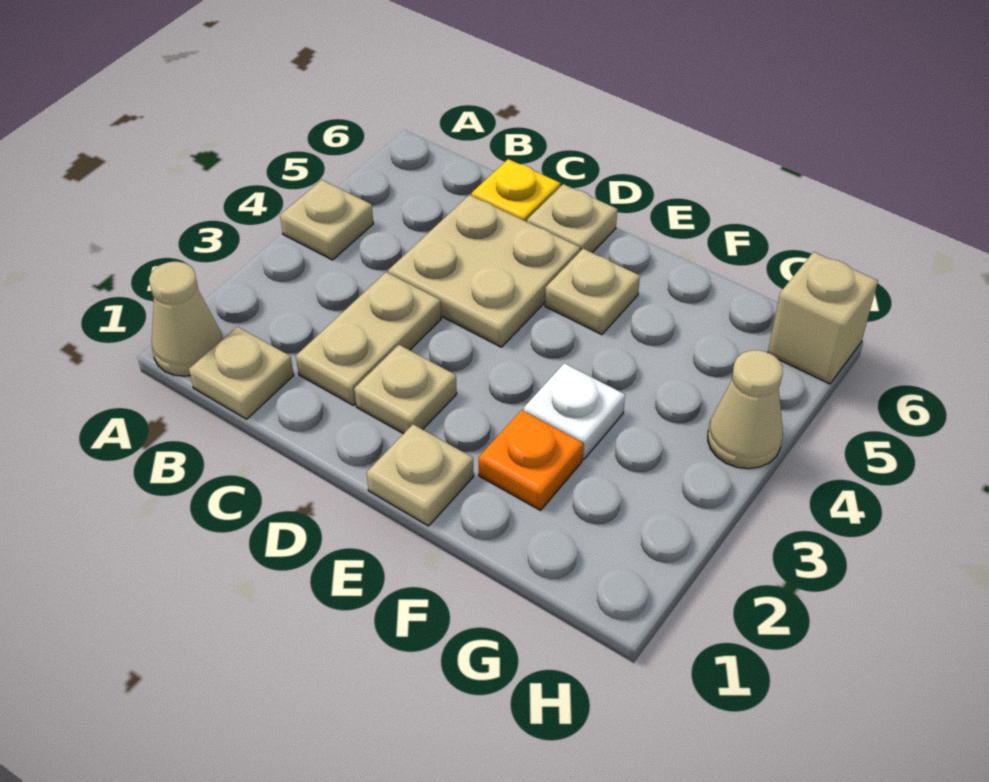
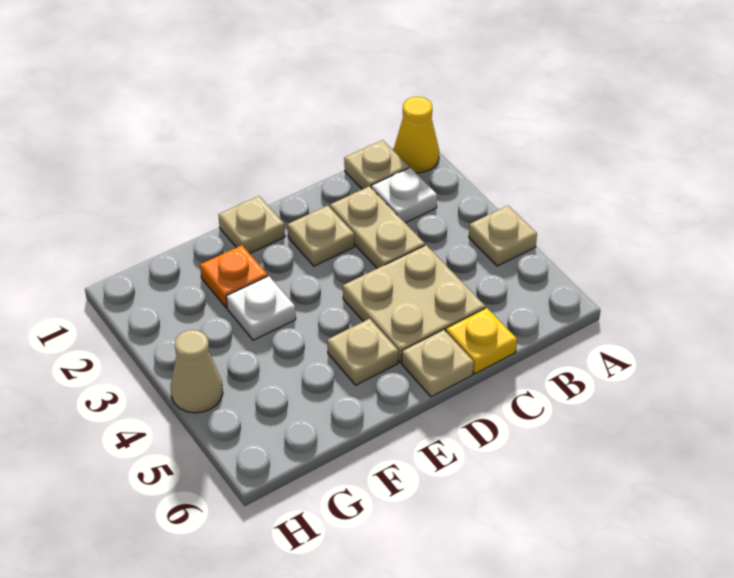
tan 1x1 cone [149,262,222,376] -> yellow 1x1 cone [393,97,439,173]
none -> white 1x1 plate [371,168,437,223]
tan 1x1 brick [768,252,878,384] -> none

